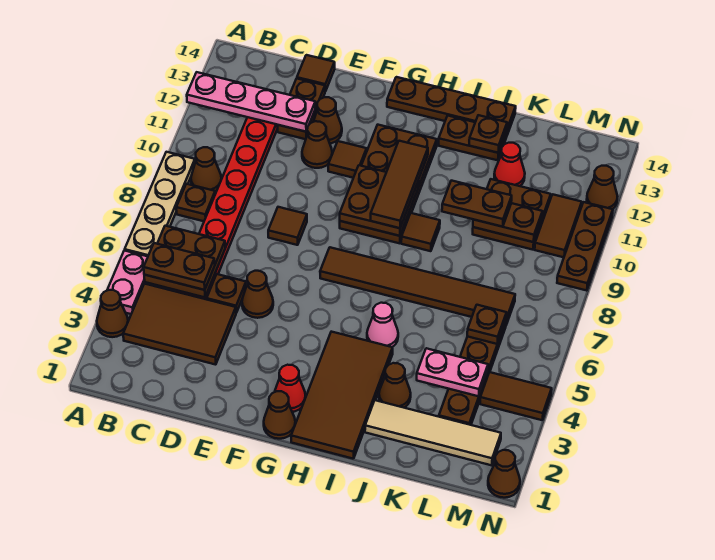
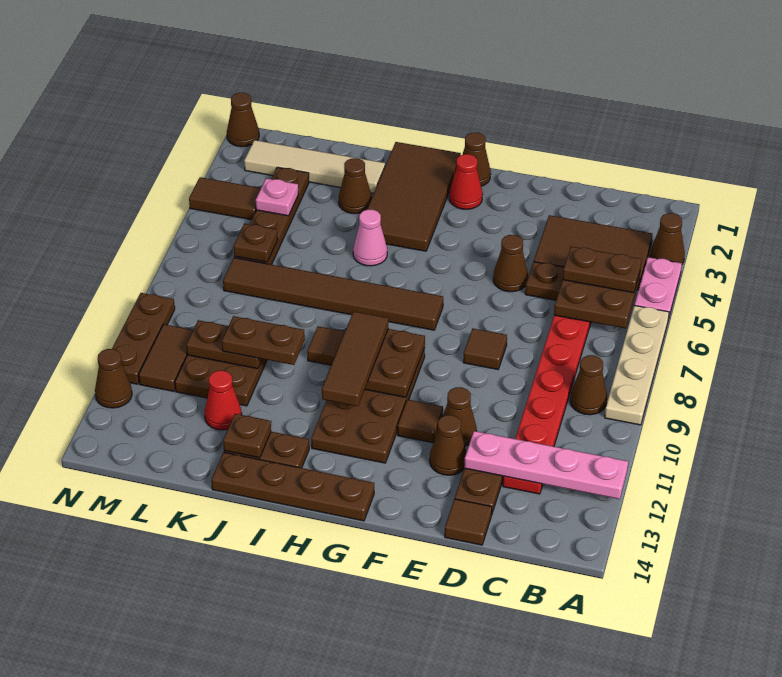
brown 1x1 plate [176,184,215,221] -> none
pink 1x2 plate [417,348,488,396] -> pink 1x1 plate [256,178,298,216]

